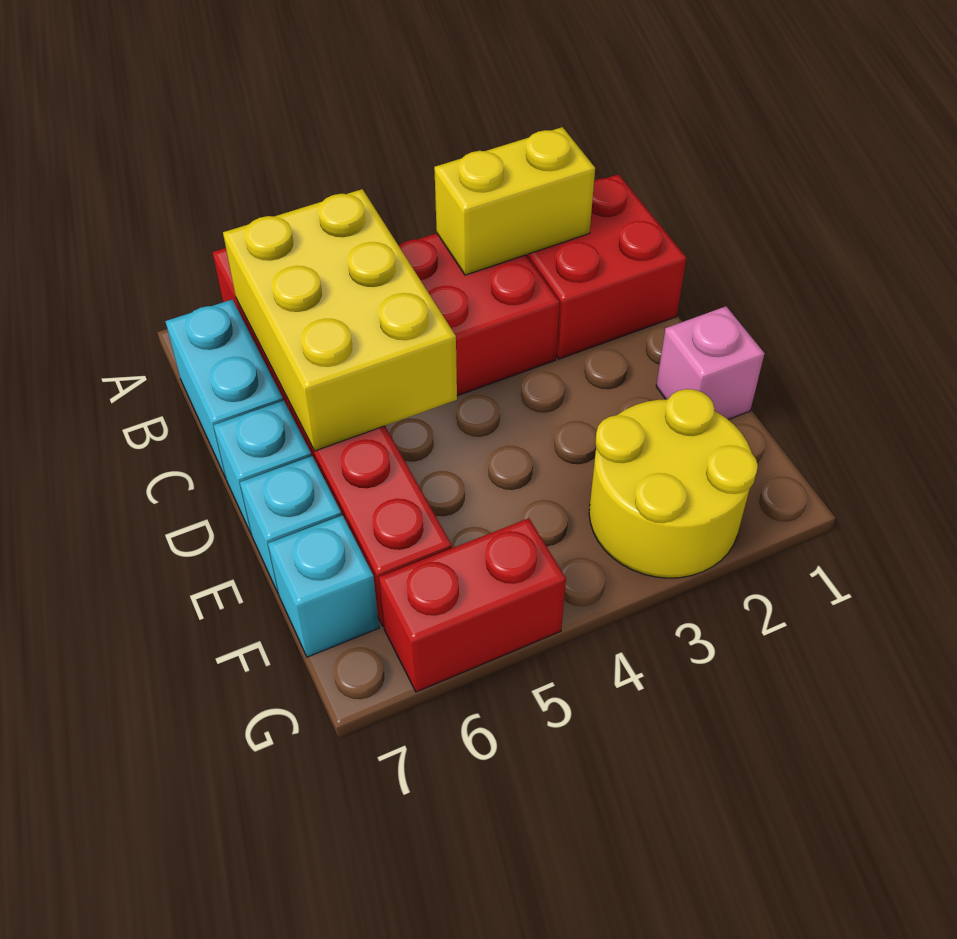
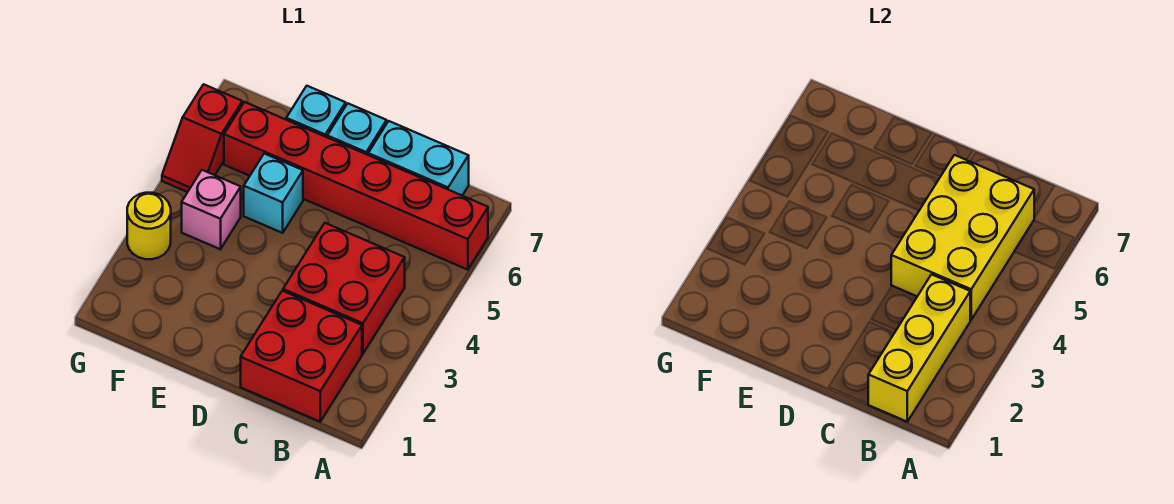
yellow 1x2 brick [434,127,595,275] -> yellow 1x3 brick [868,274,970,422]
yellow 2x3 brick [223,189,457,451] -> yellow 2x3 brick turned to [891,155,1034,320]
pink 1x1 brick [656,306,764,420] -> pink 1x1 brick moved to [182,170,241,249]
yellow 2x2 round brick [589,389,758,578] -> yellow 1x1 round brick [127,193,171,259]
cyan 1x1 brick [268,515,379,657] -> cyan 1x1 brick moved to [244,154,303,233]
red 1x2 brick [379,518,566,692] -> red 1x2 slope [162,84,242,192]

